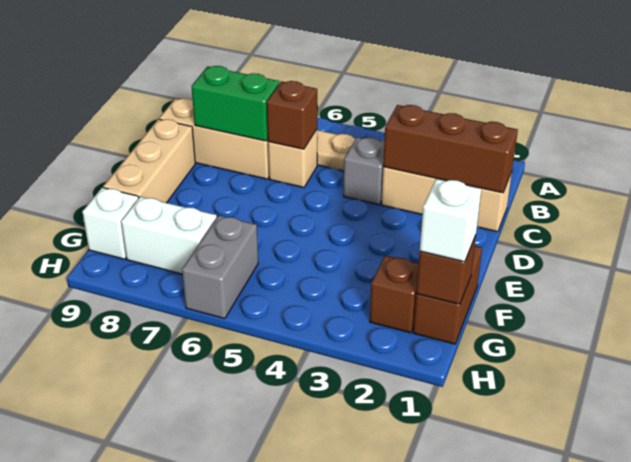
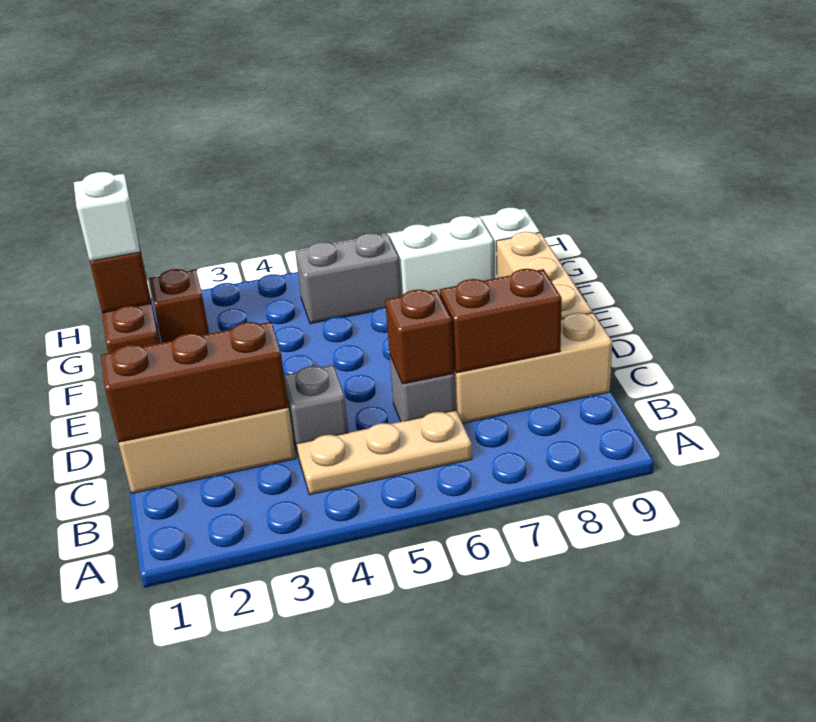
tan 1x1 brick [268,130,318,187] -> grey 1x1 brick [390,356,456,422]
green 1x2 brick [191,66,279,141] -> brown 1x2 brick [440,269,562,373]
grey 1x2 brick [182,215,258,319] -> grey 1x2 brick turned to [295,233,401,324]

